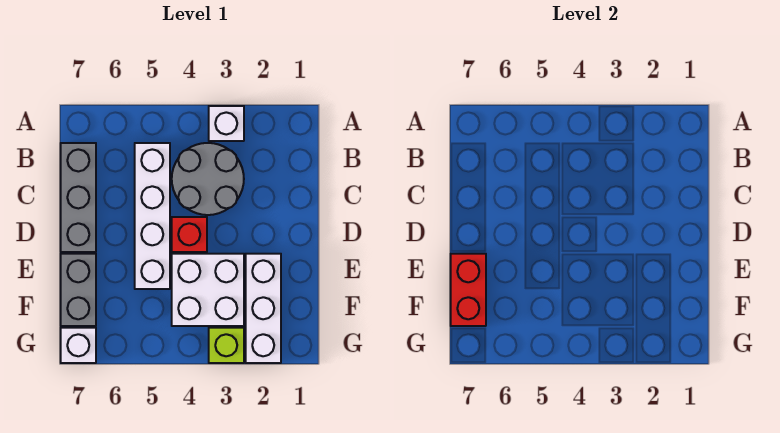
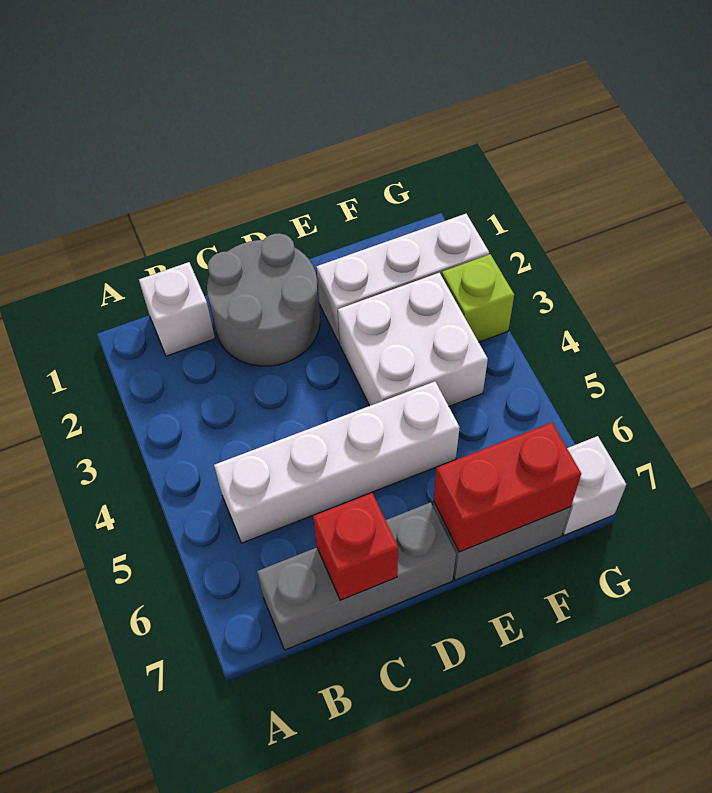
white 1x1 brick [209,106,244,141] -> white 1x1 brick moved to [139,262,215,356]
grey 2x2 round brick [172,143,244,215] -> grey 2x2 round brick moved to [207,233,320,366]
red 1x1 brick [172,217,207,252] -> red 1x1 brick moved to [313,493,398,600]

